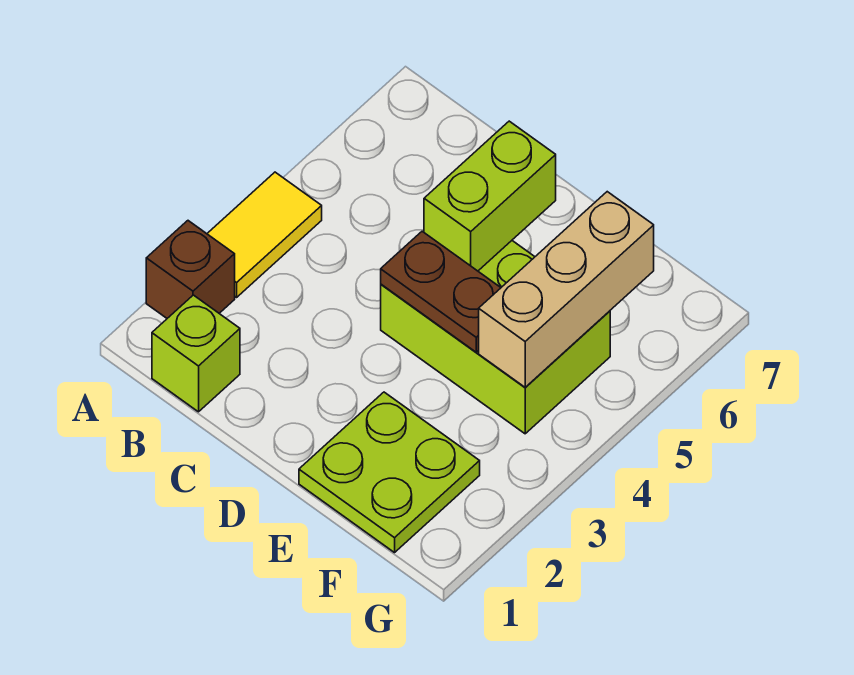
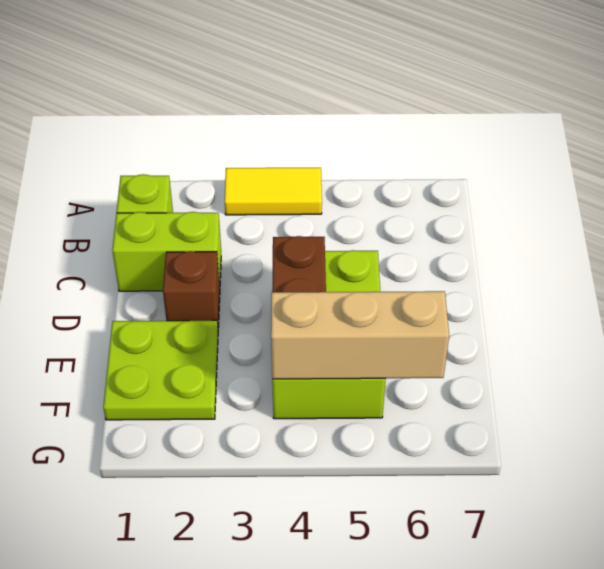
brown 1x1 brick [146,221,235,318] -> brown 1x1 brick moved to [163,251,220,328]
lime 1x2 brick [424,121,556,271] -> lime 1x2 brick moved to [112,212,221,291]

